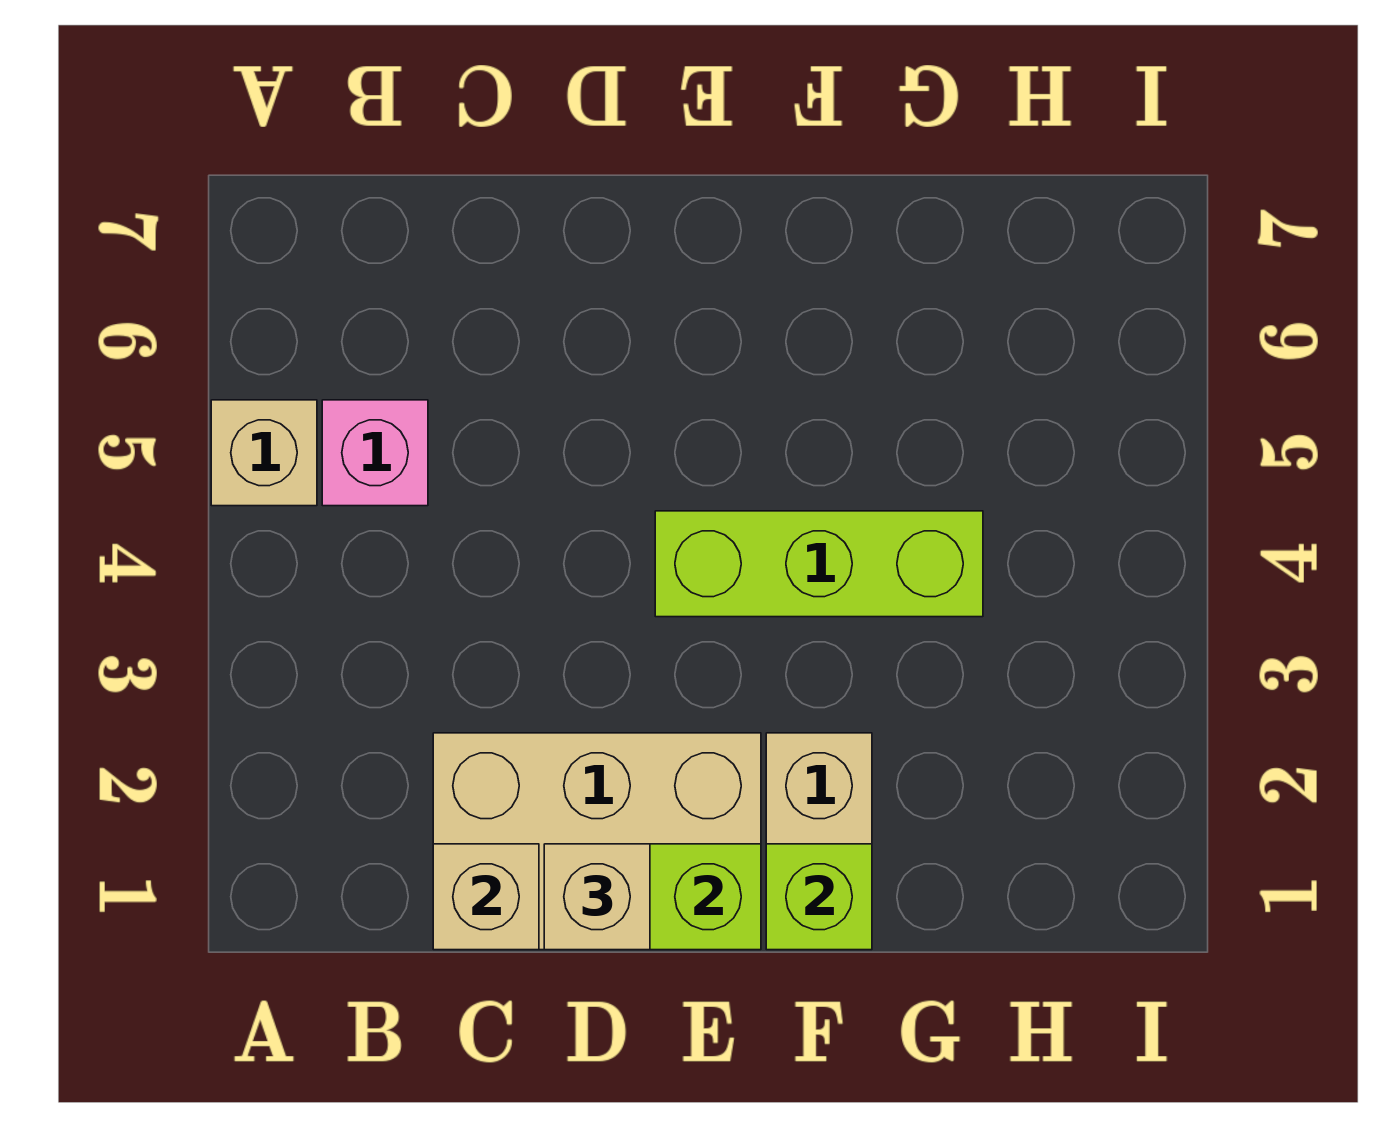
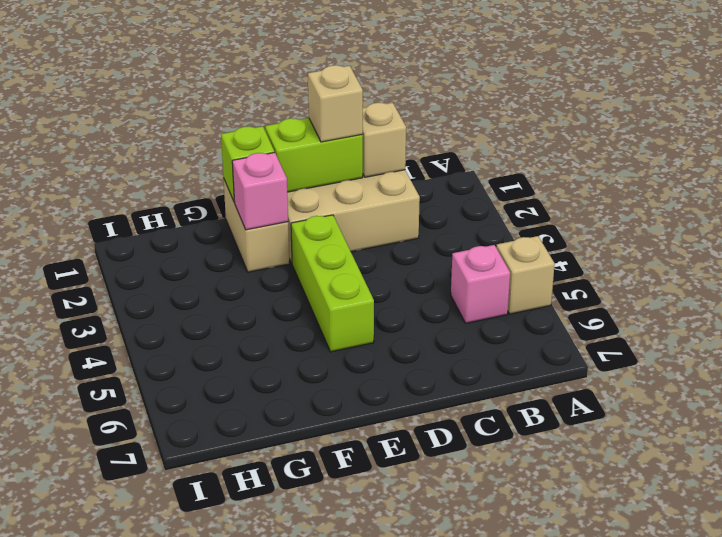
lime 1x3 brick [655,511,983,617] -> lime 1x3 brick turned to [291,215,374,352]
none -> pink 1x1 brick [232,152,288,230]

